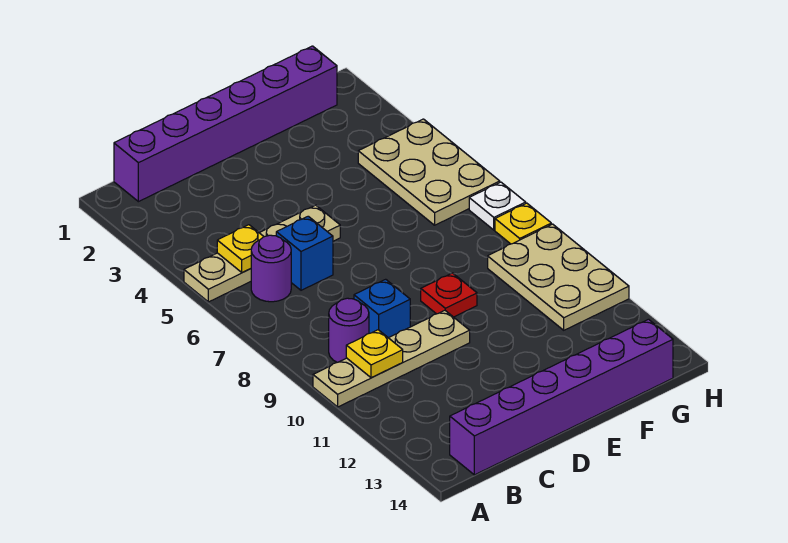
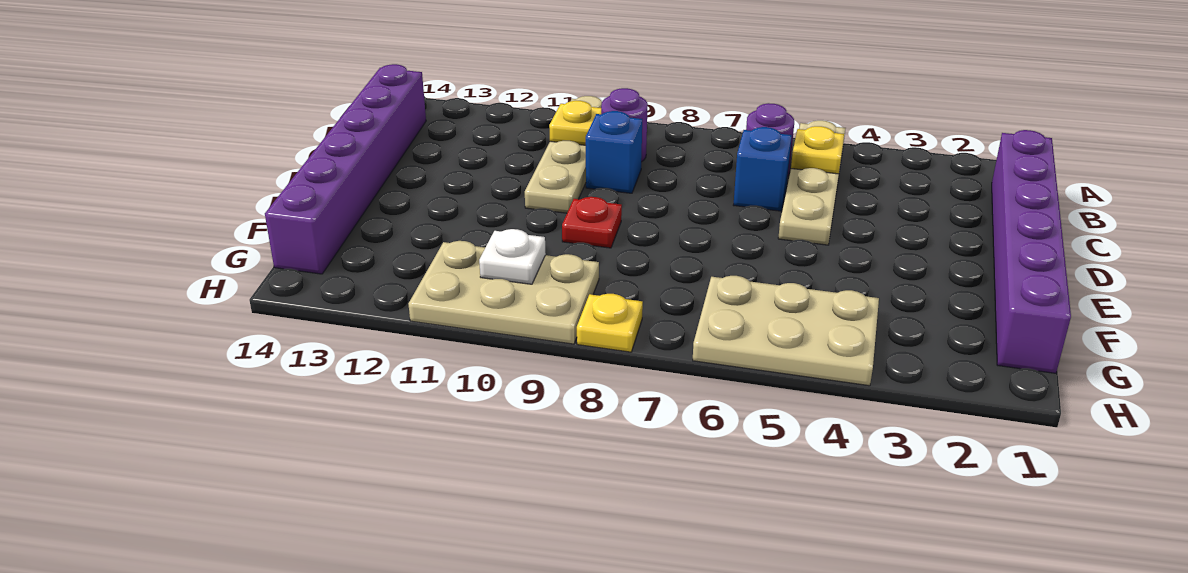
white 1x1 plate [469,182,526,230] -> white 1x1 plate moved to [479,229,546,284]

